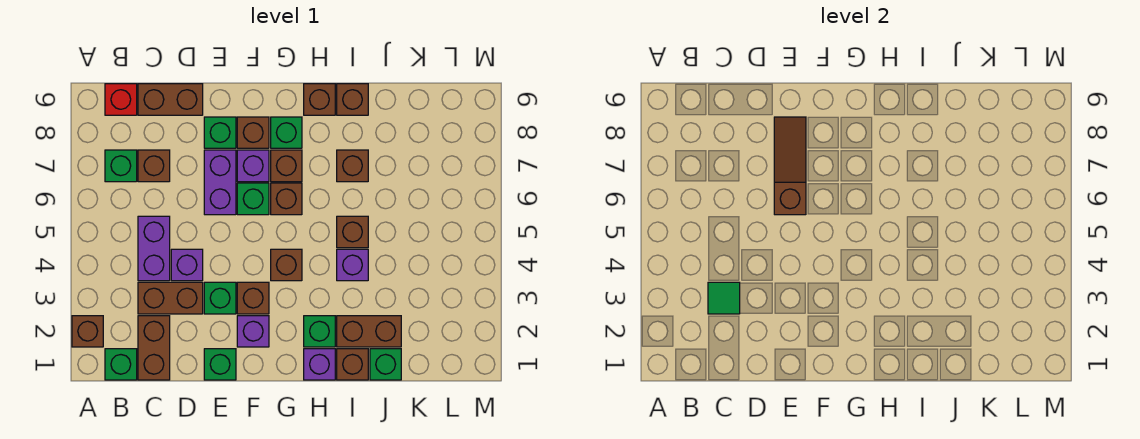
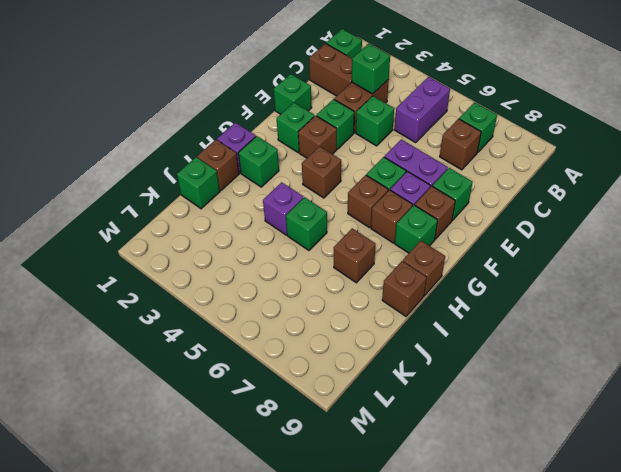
brown 1x1 brick [72,316,103,347] -> none
red 1x1 brick [105,84,137,115] -> none
green 1x1 tile [708,282,740,314] -> green 1x1 brick [352,43,390,94]
purple 1x2 brick [138,216,170,281] -> purple 1x2 brick turned to [395,77,450,142]
brown 1x2 brick [138,84,203,115] -> none
purple 1x1 brick [171,249,203,281] -> green 1x1 brick [356,96,394,146]
brown 1x3 slope [774,117,806,215] -> none
purple 1x1 brick [237,316,269,347] -> green 1x1 brick [277,103,315,152]
brown 1x2 brick [337,316,401,347] -> none
brown 1x1 brick [337,216,368,248] -> green 1x1 brick [286,197,327,250]

